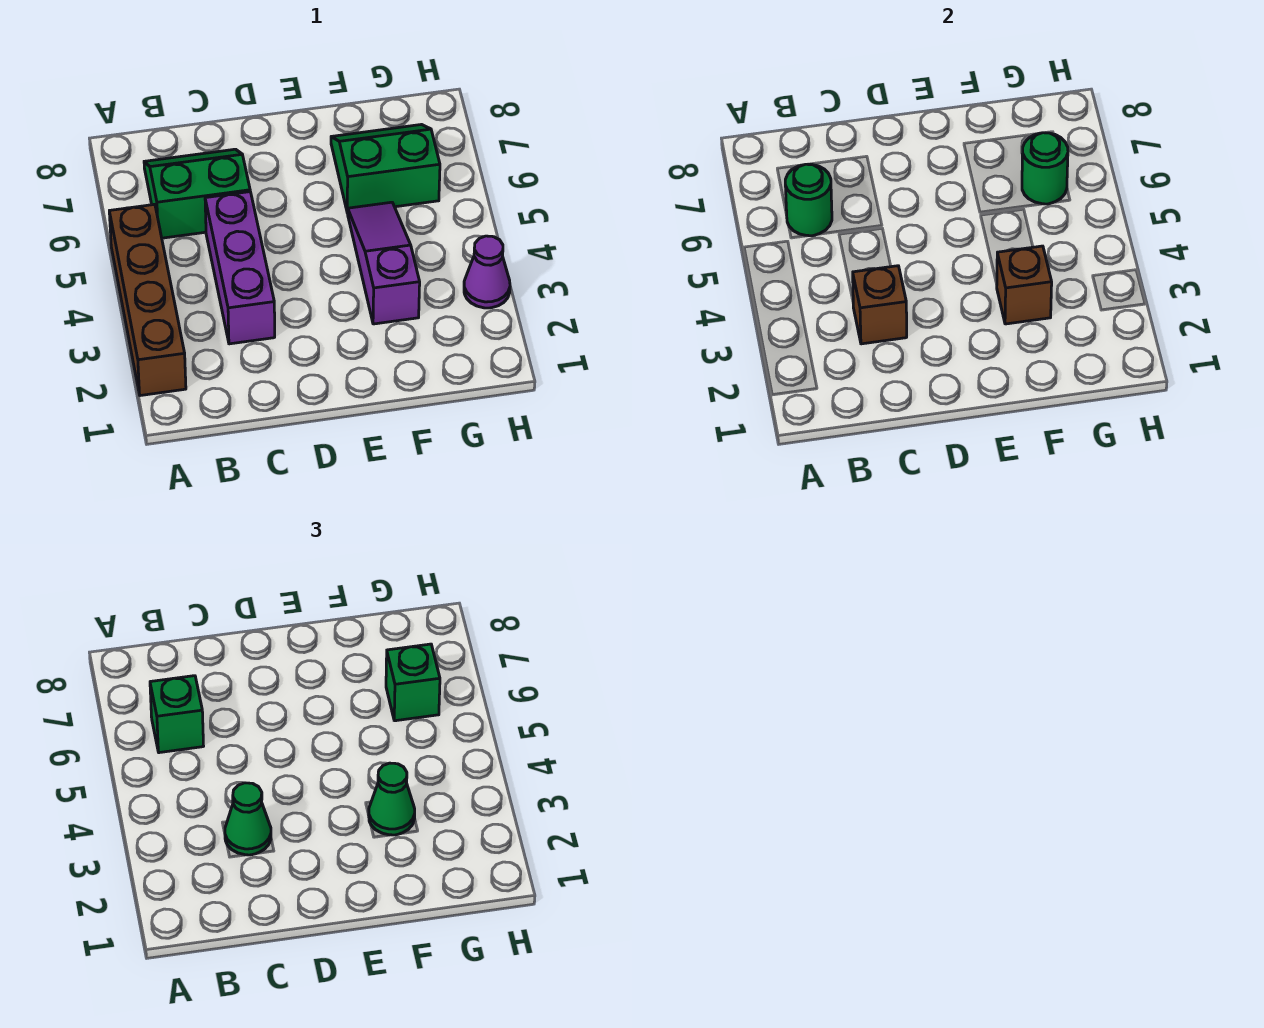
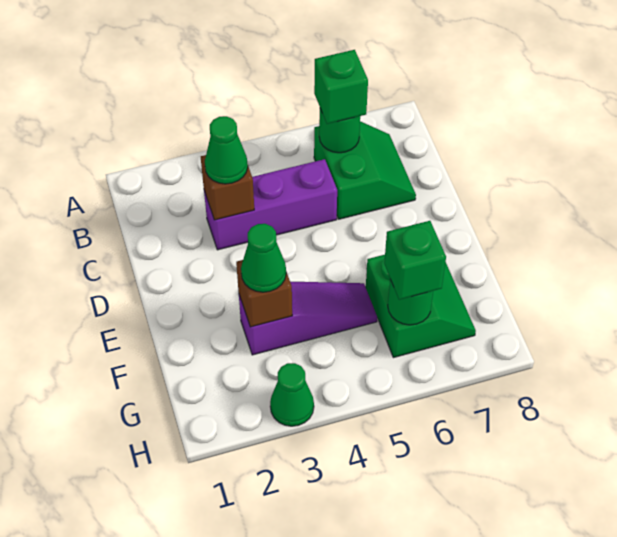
brown 1x4 brick [109,204,186,396] -> none
purple 1x1 cone [464,236,510,308] -> green 1x1 cone [270,363,314,426]

